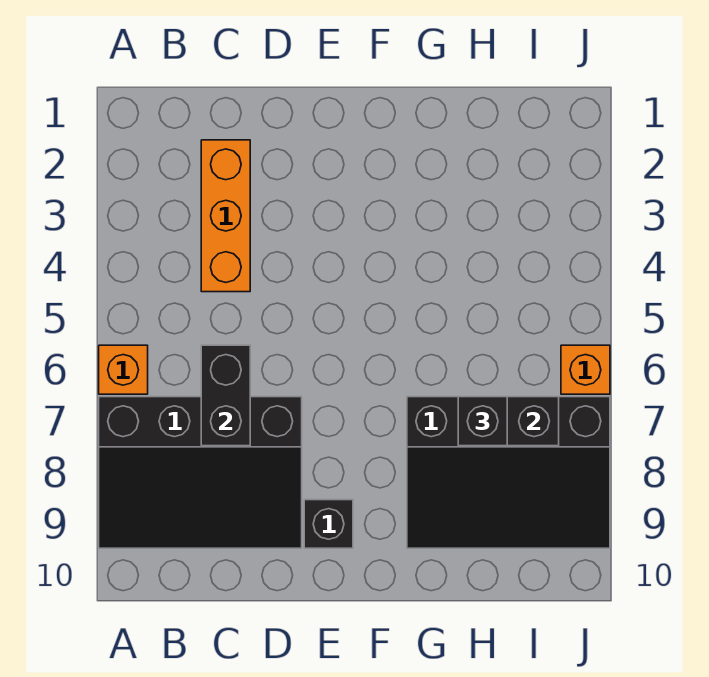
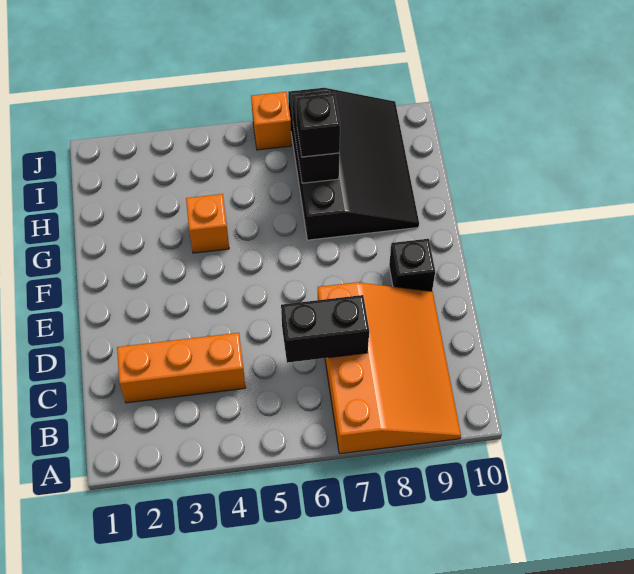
orange 1x1 brick [99,345,148,394] -> orange 1x1 brick moved to [186,194,229,253]
black 3x4 slope [99,397,302,548] -> orange 3x4 slope [318,282,461,454]

